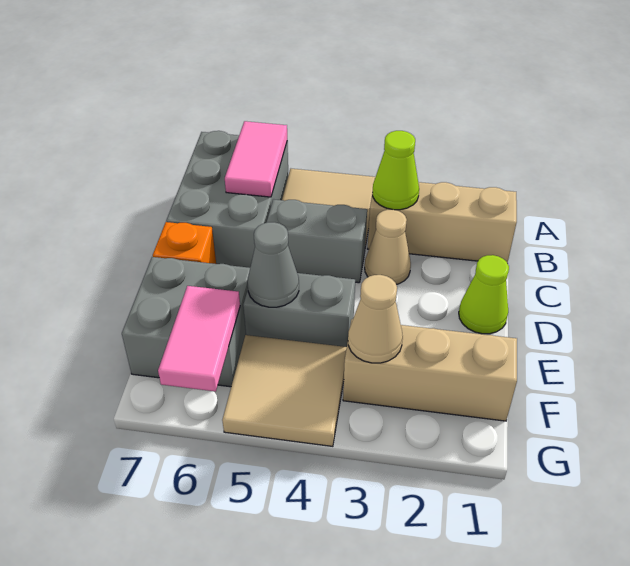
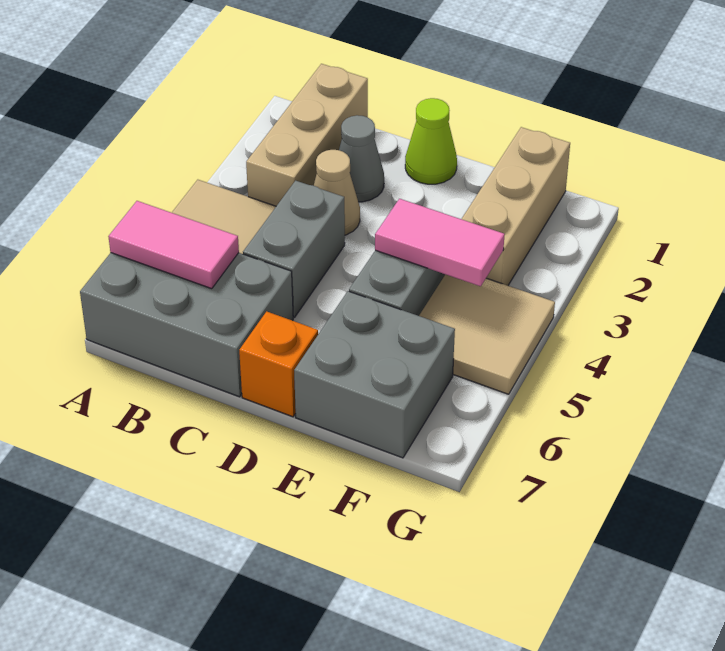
lime 1x1 cone [372,131,419,210] -> none
grey 1x1 cone [248,222,299,307] -> grey 1x1 cone moved to [339,115,384,202]
tan 1x1 cone [348,275,403,363] -> none
pink 1x2 tile [158,286,240,391] -> pink 1x2 tile moved to [375,199,505,286]

